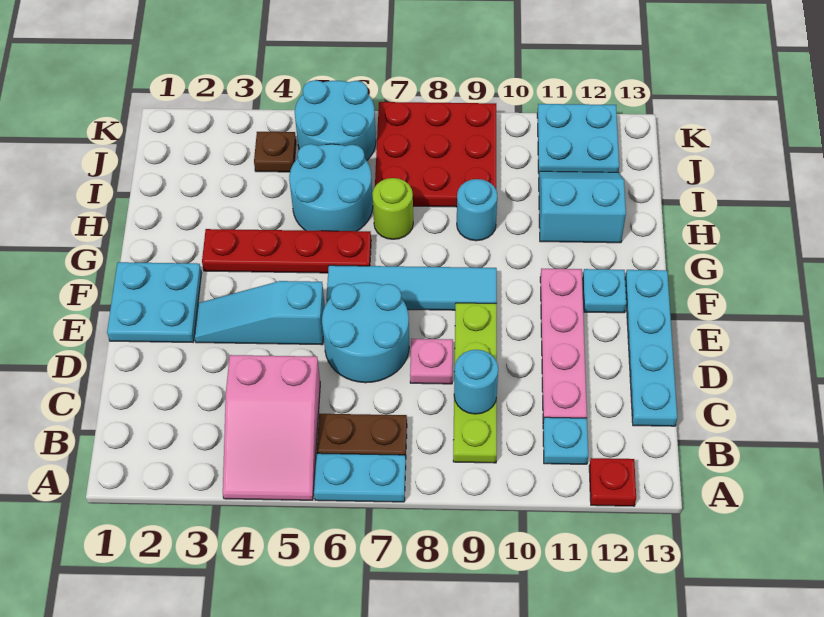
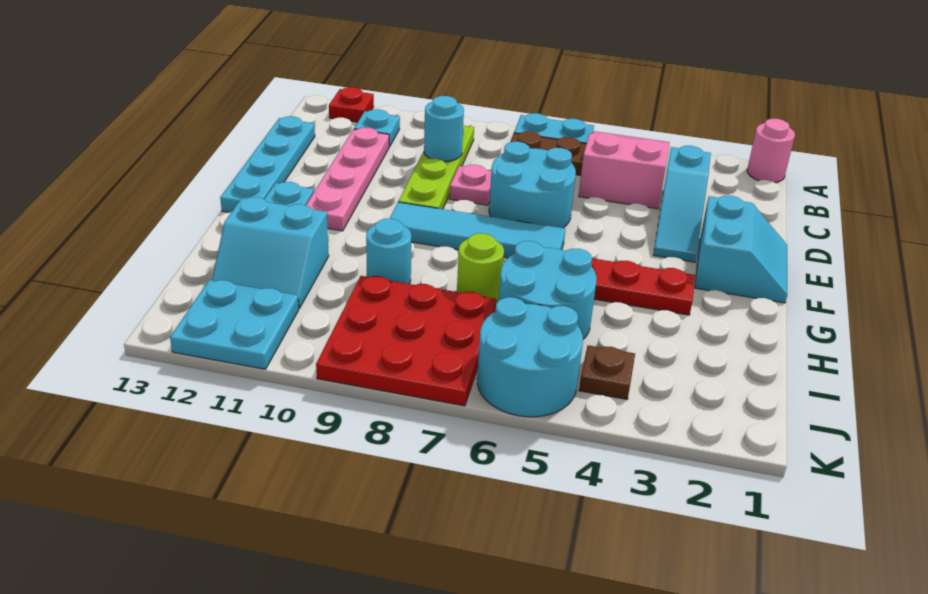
none -> pink 1x1 round brick [747,119,795,183]
cyan 2x2 plate [107,262,201,342] -> cyan 2x2 slope [695,195,787,303]
cyan 1x3 slope [195,281,325,345] -> cyan 1x3 slope turned to [653,146,711,262]

